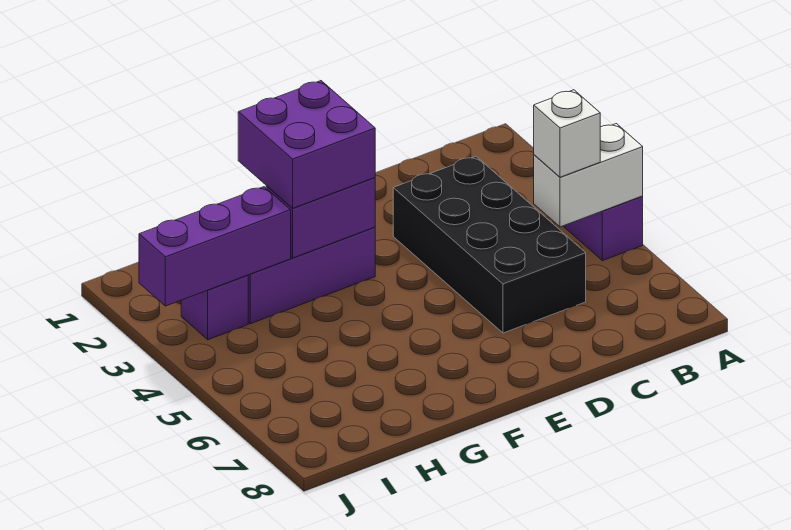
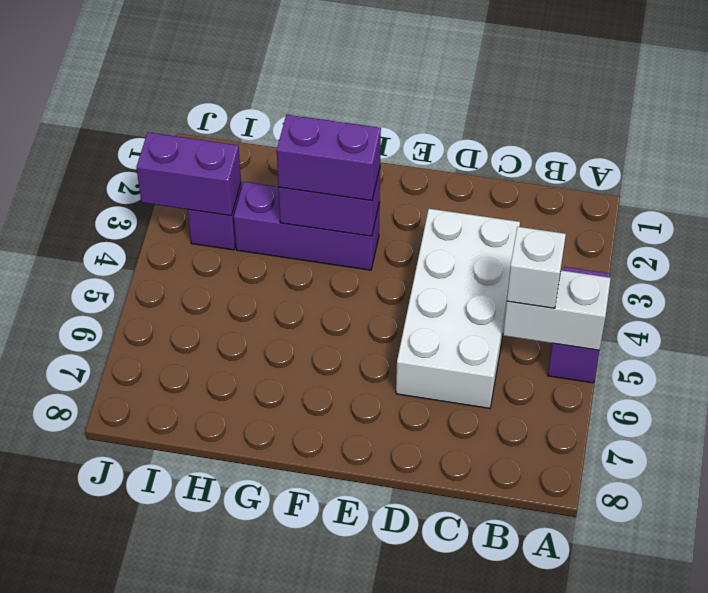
black 2x4 brick [393,156,586,333] -> white 2x4 brick [396,209,520,408]
purple 2x2 brick [238,81,375,208] -> purple 1x2 brick [277,114,381,201]
purple 1x3 brick [139,187,291,306] -> purple 1x2 brick [136,132,241,216]

